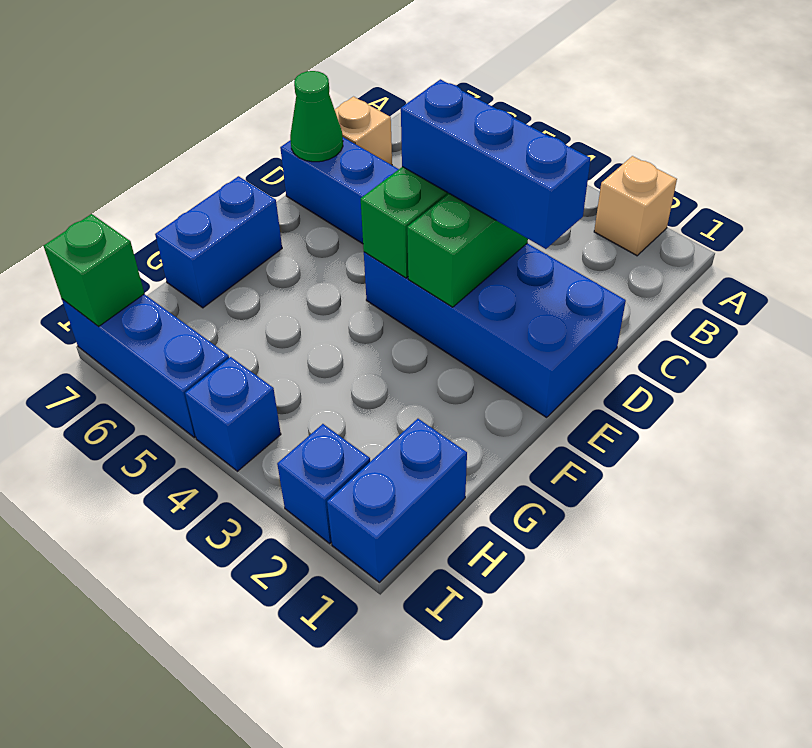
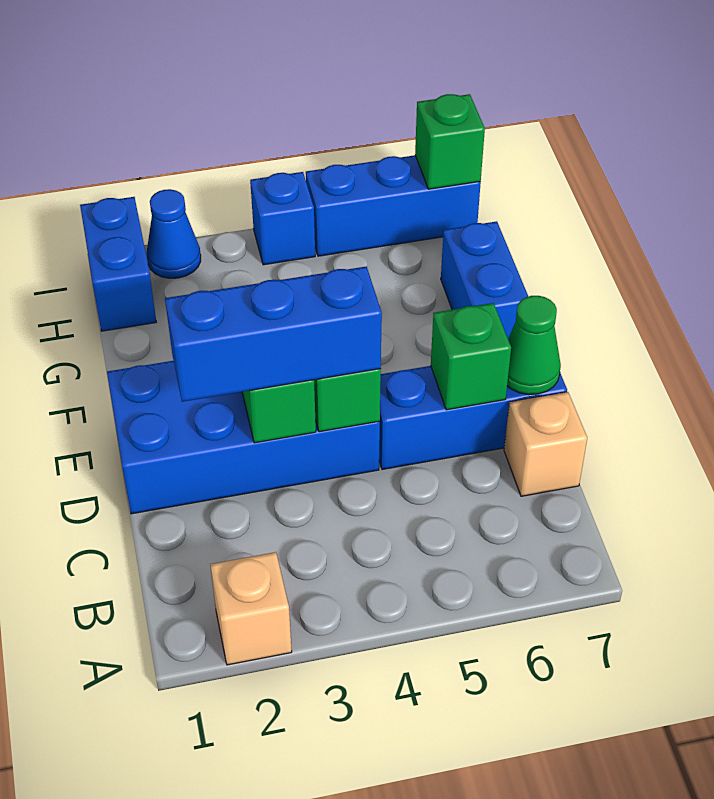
none -> green 1x1 brick [431,303,511,410]
blue 1x1 brick [277,424,370,543] -> blue 1x1 cone [147,189,201,278]

